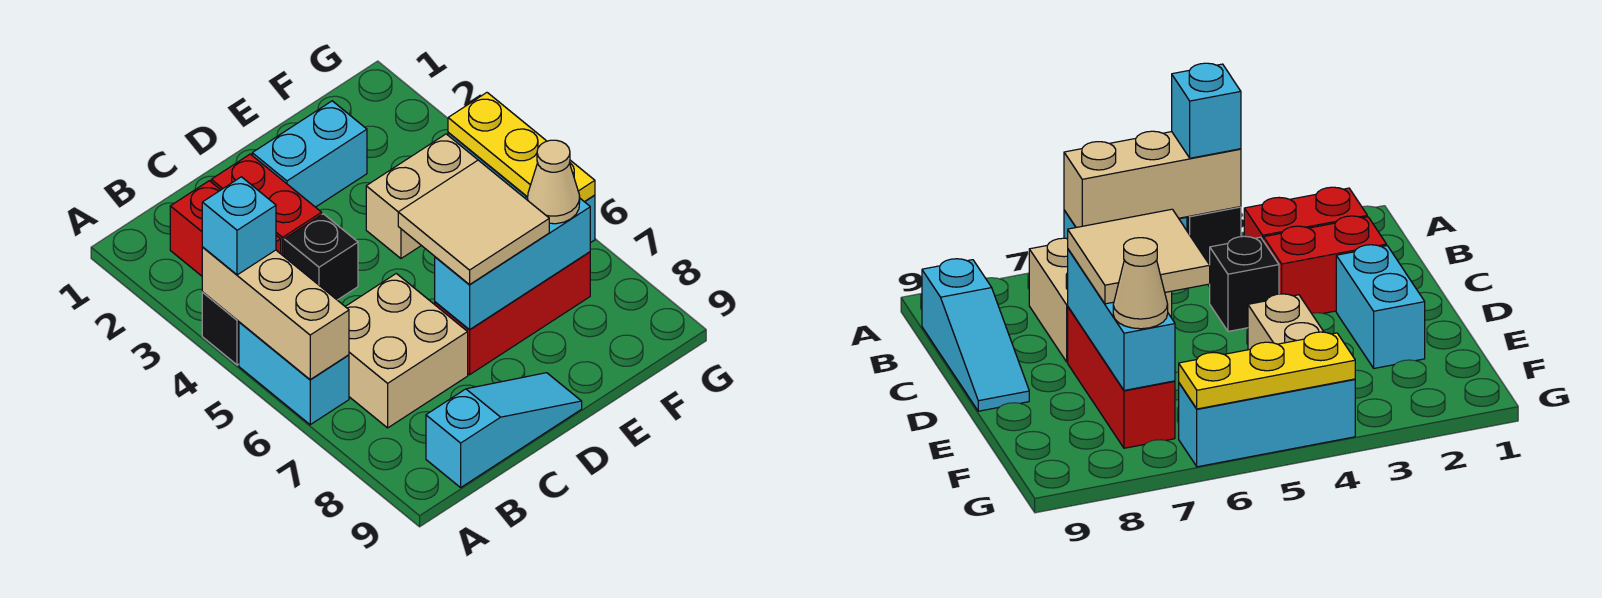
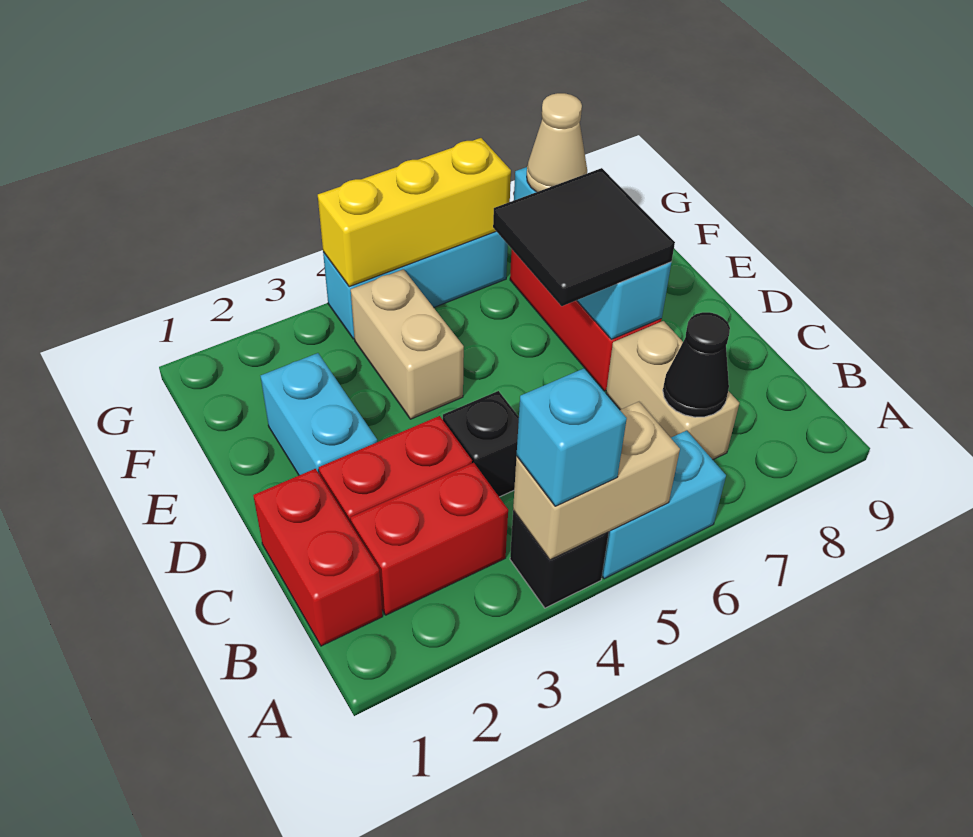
tan 1x3 brick [202,247,349,380] -> tan 1x2 brick [513,402,680,560]
none -> red 1x2 brick [253,469,383,646]
tan 2x2 brick [345,274,468,428] -> tan 1x2 brick [606,321,739,460]
none -> black 1x1 cone [663,312,730,417]
cyan 1x3 slope [426,373,582,487] -> none
tan 2x2 tile [398,160,549,285] -> black 2x2 tile [493,168,675,306]
yellow 1x3 plate [448,93,595,202] -> yellow 1x3 brick [318,138,511,287]

